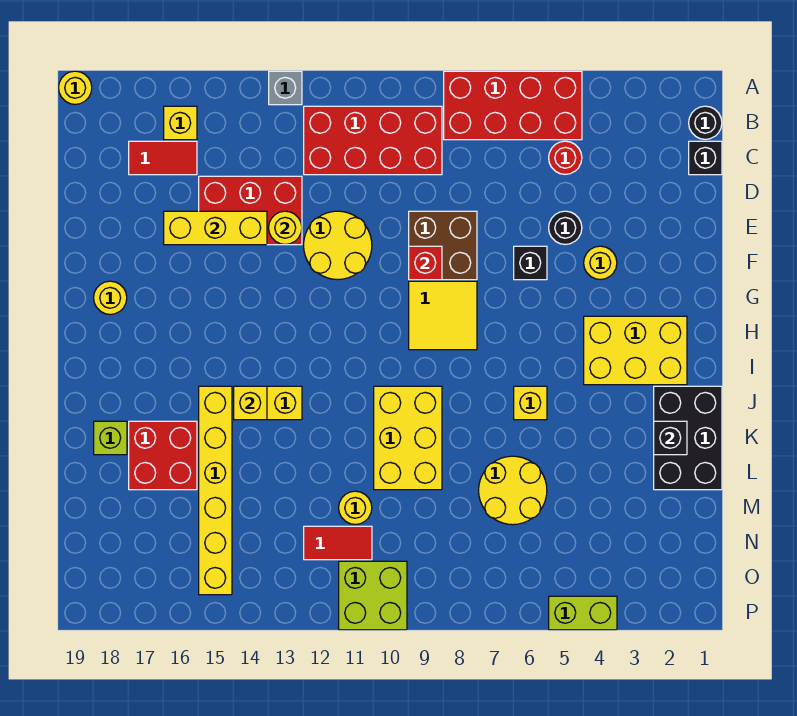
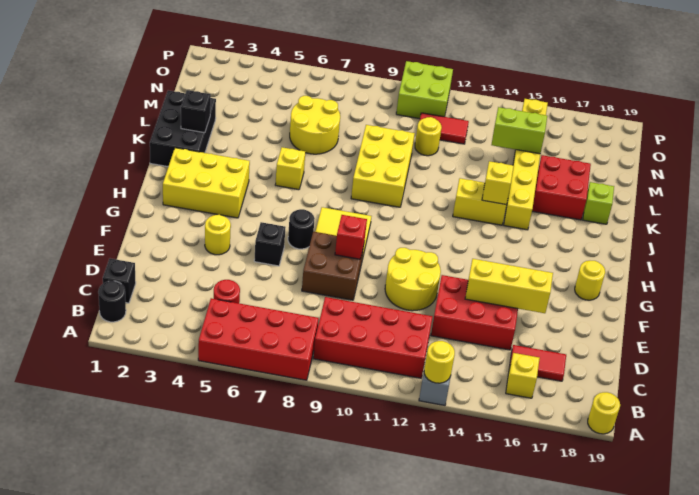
black 1x1 round brick [549,211,582,245] -> black 1x1 round brick moved to [288,209,315,249]
yellow 1x1 round brick [269,211,302,245] -> yellow 1x1 round brick moved to [424,341,455,383]
lime 1x2 brick [549,596,617,630] -> lime 1x2 brick moved to [491,107,547,154]

